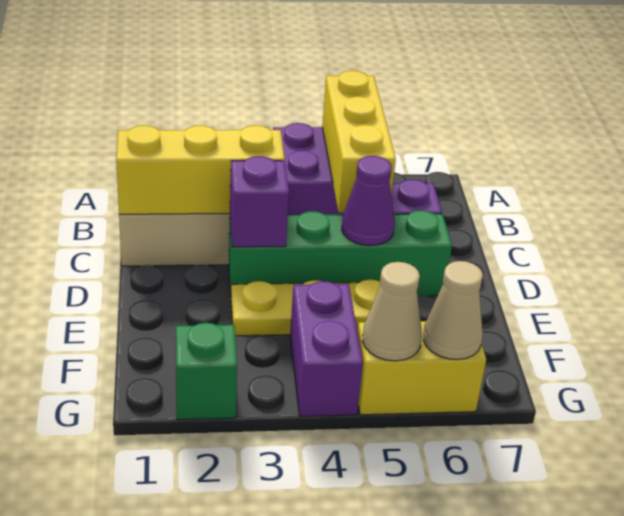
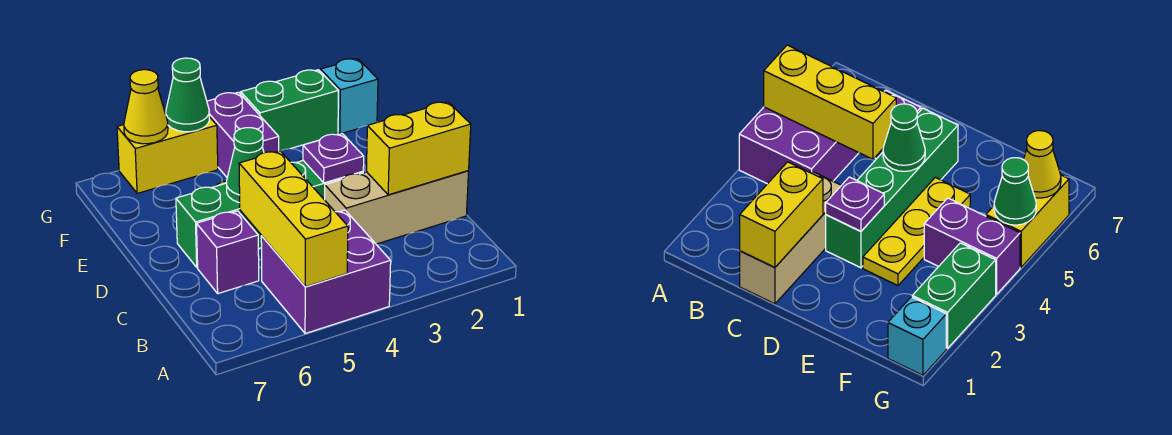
yellow 1x3 brick [116,125,285,214] -> yellow 1x2 brick [366,102,471,195]
purple 1x1 brick [230,156,289,247] -> purple 1x1 plate [303,134,364,183]
purple 1x1 cone [342,156,395,245] -> green 1x1 cone [227,128,264,203]
none -> cyan 1x1 brick [320,59,378,134]
green 1x1 brick [176,323,237,420] -> green 1x2 brick [241,70,338,151]
tan 1x1 cone [362,262,422,361] -> green 1x1 cone [166,58,209,132]
tan 1x1 cone [423,261,483,360] -> yellow 1x1 cone [124,70,168,144]

